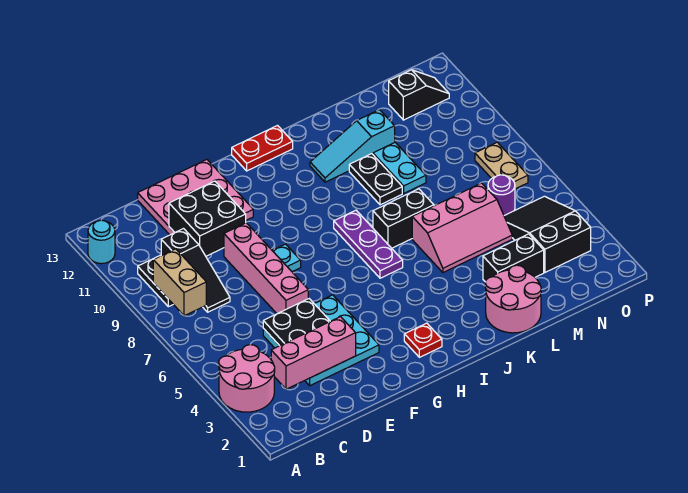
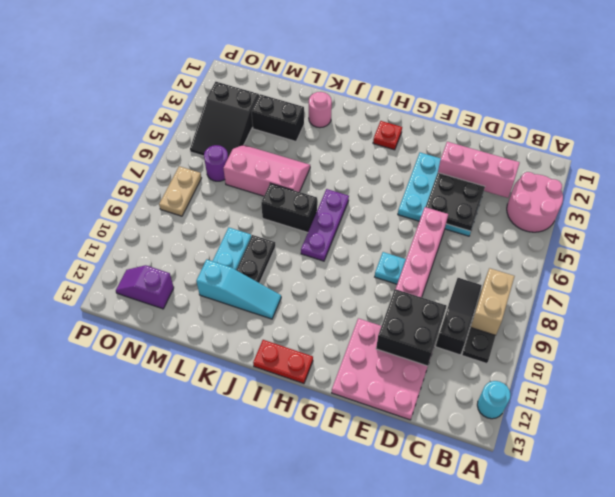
pink 2x2 round brick [485,265,541,333] -> pink 1x1 round brick [309,92,332,128]
black 1x2 slope [389,70,449,120] -> purple 1x2 slope [116,265,174,309]

